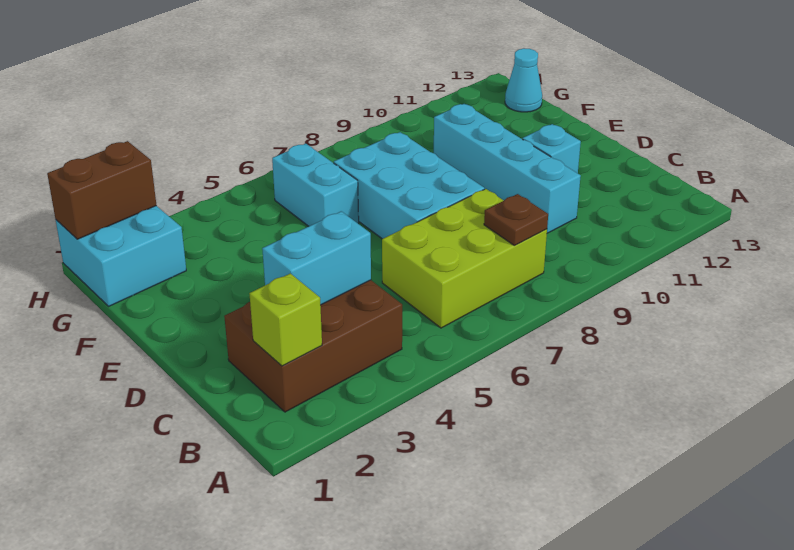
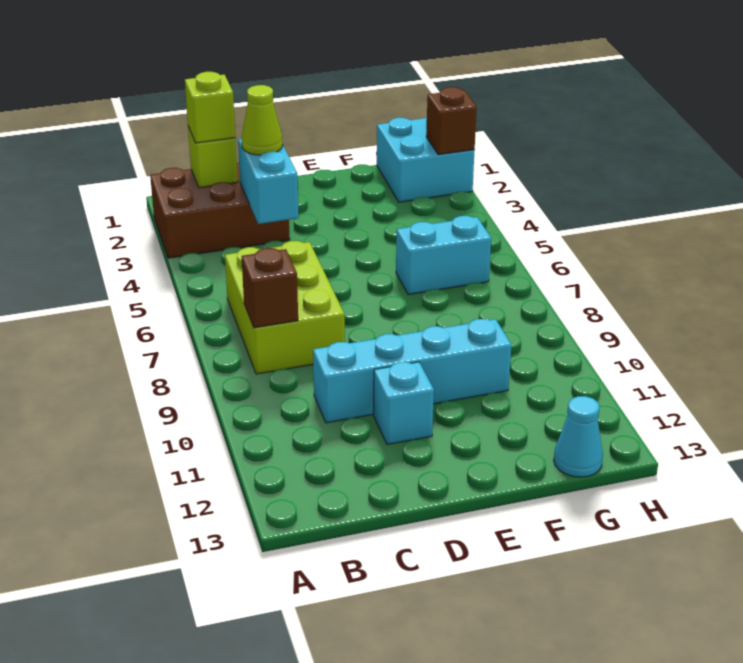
brown 2x3 brick [224,280,402,412] -> brown 2x3 brick turned to [150,163,290,258]
none -> lime 1x1 brick [185,72,235,143]
brown 1x1 plate [484,194,548,245] -> brown 1x1 brick [242,248,298,328]
none -> lime 1x1 cone [242,85,283,155]
cyan 2x3 brick [334,132,484,239] -> none
brown 1x2 brick [47,141,157,239] -> brown 1x1 brick [426,87,477,155]

